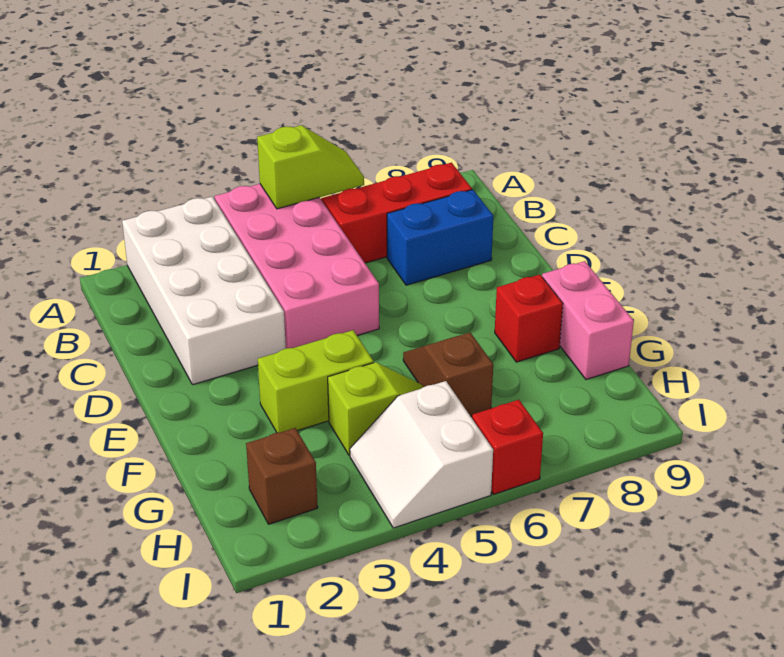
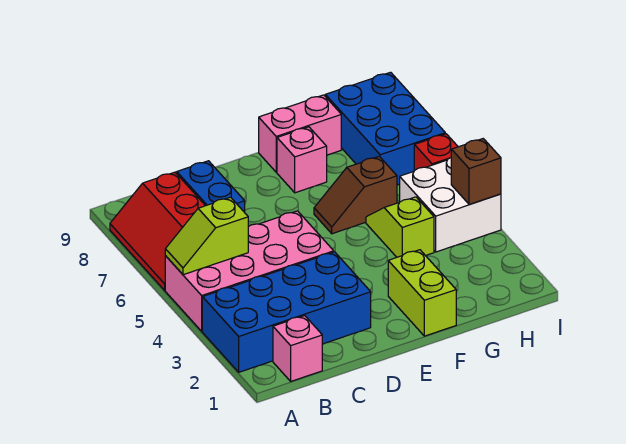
white 2x4 brick [122,197,286,385] -> blue 2x4 brick [202,252,371,372]
lime 1x2 slope [257,125,364,209] -> lime 1x2 slope turned to [165,197,248,275]
none -> pink 1x1 brick [273,316,322,381]
lime 1x2 brick [258,330,374,433] -> lime 1x2 brick moved to [388,250,456,336]
red 1x1 brick [495,275,563,362] -> pink 1x1 brick [277,127,327,193]
brown 1x1 brick [246,428,318,524] -> brown 1x1 brick moved to [451,139,501,205]
white 2x2 slope [350,381,493,528] -> white 2x2 brick [400,158,501,252]
none -> blue 2x3 brick [325,72,445,185]

